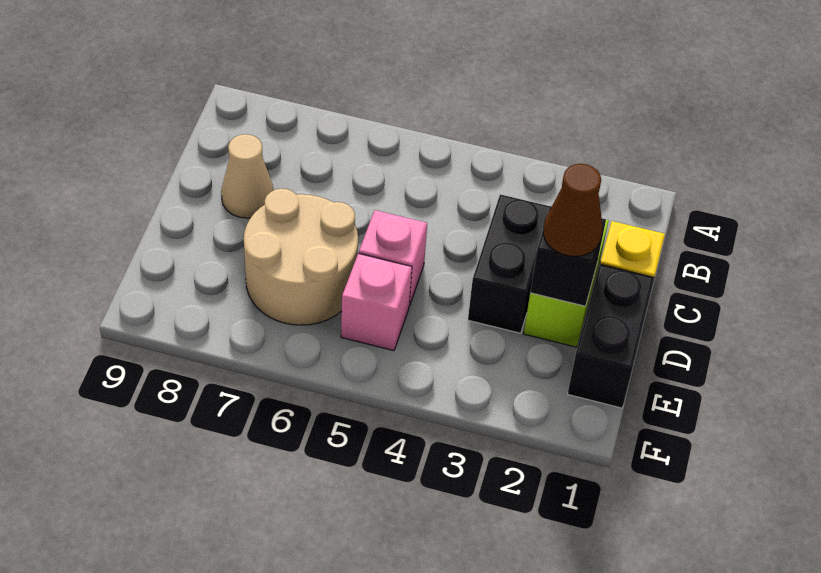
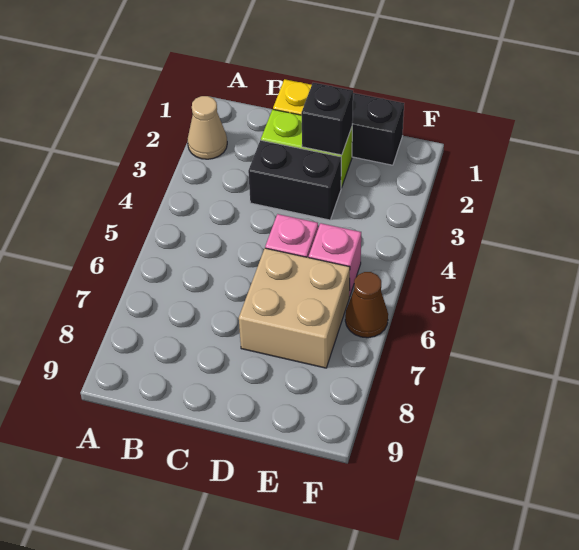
tan 1x1 cone [221,134,274,218] -> tan 1x1 cone moved to [187,96,227,159]
brown 1x1 cone [543,164,602,257] -> brown 1x1 cone moved to [345,272,388,338]
tan 2x2 round brick [244,189,358,325] -> tan 2x2 brick [239,248,350,368]

